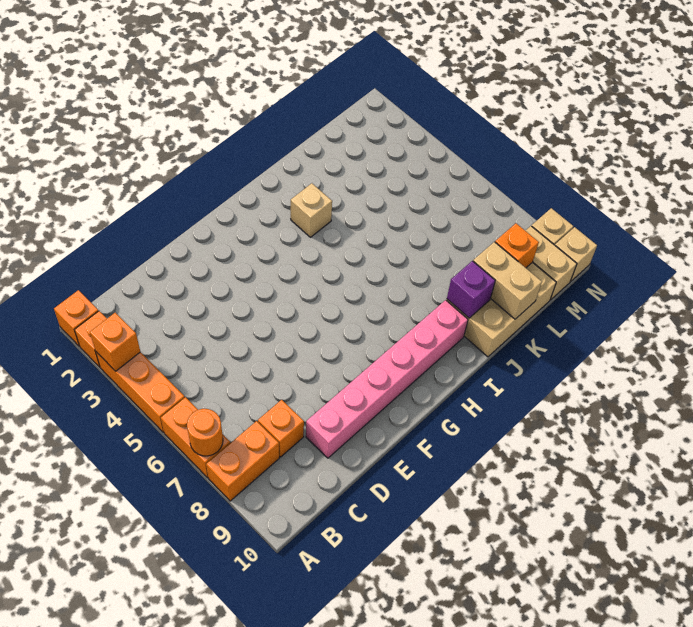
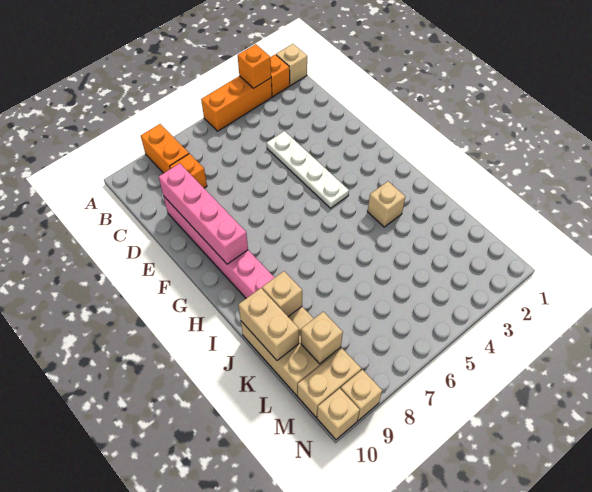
orange 1x1 brick [54,290,98,346] -> tan 1x1 brick [276,44,307,86]
orange 1x2 brick [161,397,230,478] -> none
orange 1x1 round brick [187,409,223,456] -> none
none -> white 1x4 plate [267,131,349,208]
none -> pink 1x4 brick [159,163,248,264]
purple 1x1 brick [447,261,495,318] -> tan 1x1 brick [262,271,302,317]
tan 1x2 brick [473,242,542,319] -> tan 1x2 brick turned to [239,288,299,360]
orange 1x1 brick [495,223,539,268] -> tan 1x1 brick [301,312,343,364]

